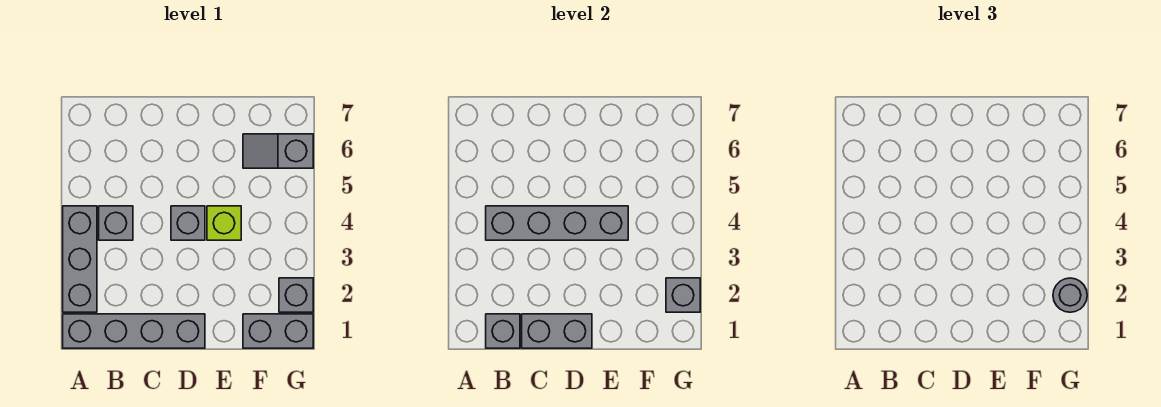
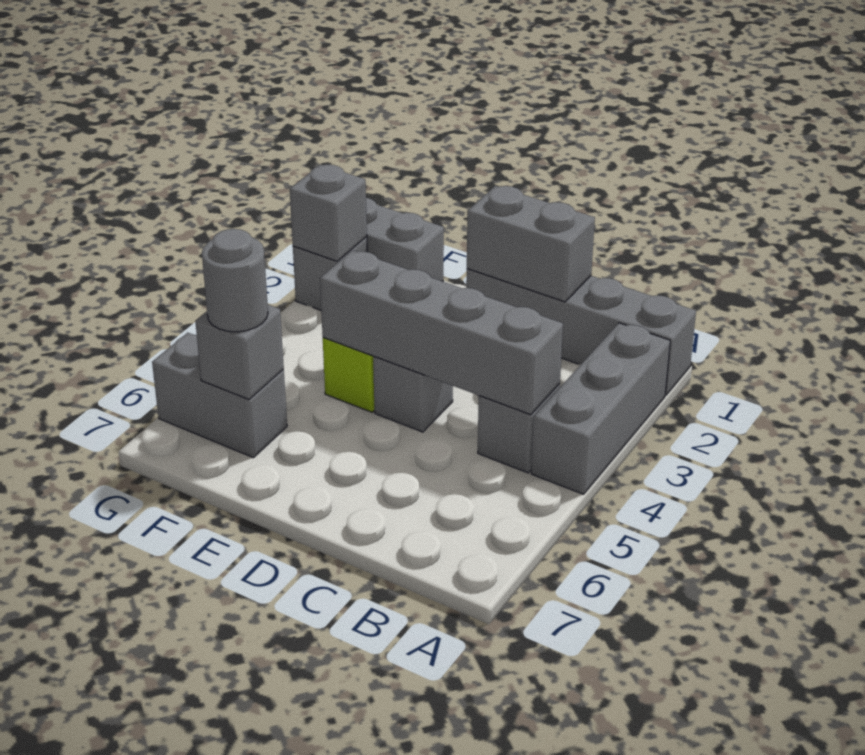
grey 1x1 brick [486,314,520,348] -> grey 1x1 brick moved to [195,305,284,399]
grey 1x2 slope [243,134,313,168] -> grey 1x2 brick [152,333,287,458]
grey 1x1 round brick [1053,278,1087,312] -> grey 1x1 round brick moved to [202,229,268,332]

